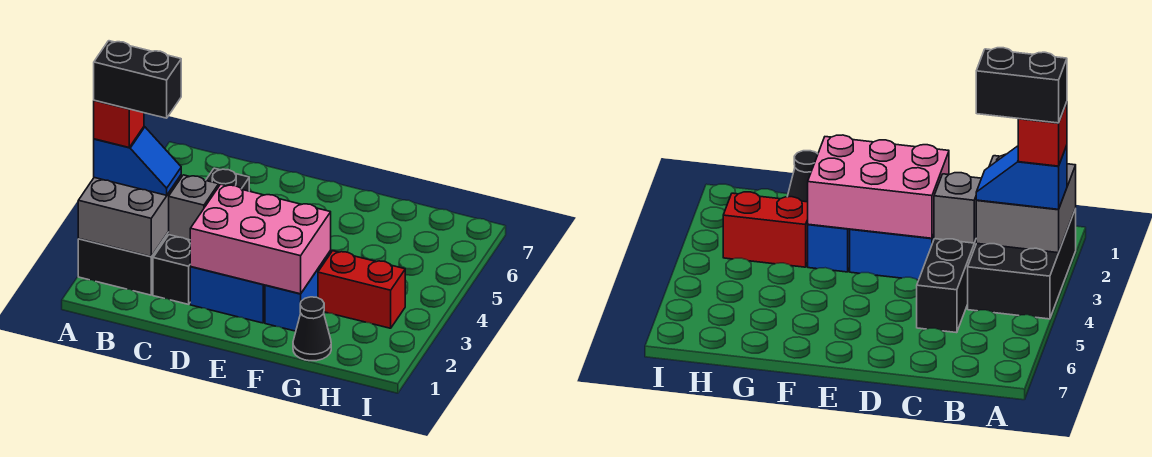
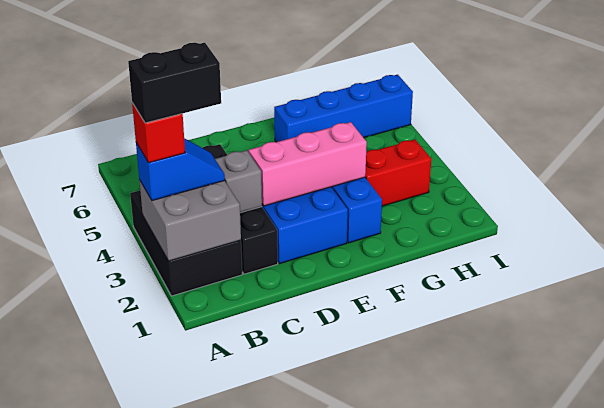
pink 2x3 brick [190,184,331,294] -> pink 1x3 brick [249,122,367,206]
none -> blue 1x4 brick [274,75,413,142]
black 1x1 cone [293,297,331,361] -> none

